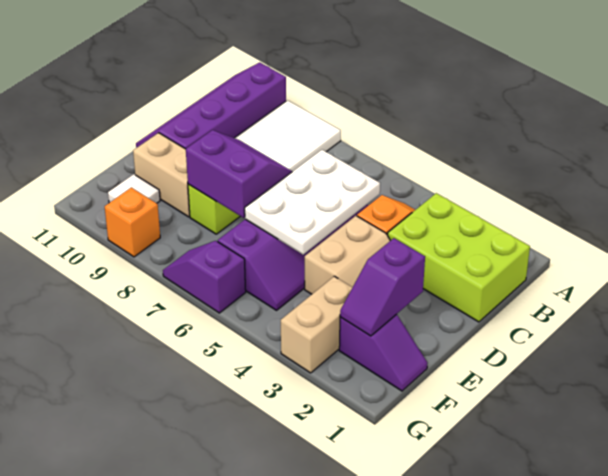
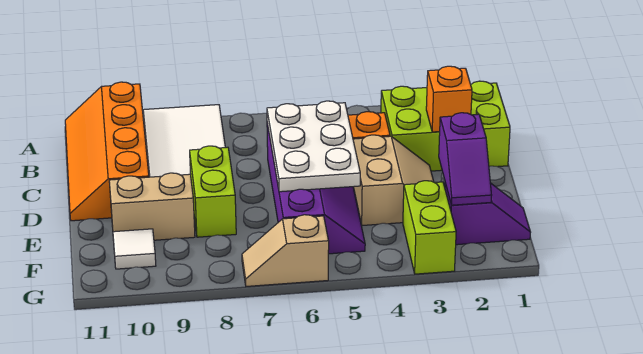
purple 2x4 slope [136,62,286,149] -> orange 2x4 slope [65,82,149,221]
purple 2x2 slope [186,130,293,218] -> none
tan 1x2 brick [281,276,353,373] -> lime 1x2 brick [403,181,456,274]
purple 1x2 slope [163,241,246,313] -> tan 1x2 slope [242,215,329,286]
orange 1x1 brick [105,187,160,257] -> orange 1x1 brick moved to [426,66,472,132]

